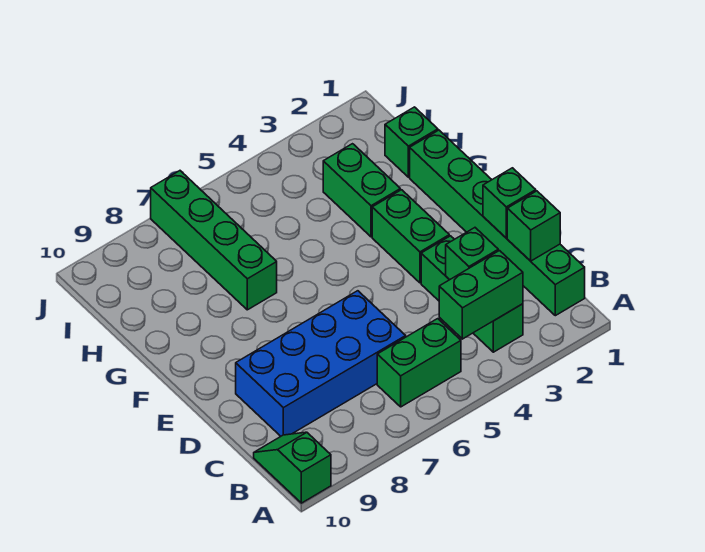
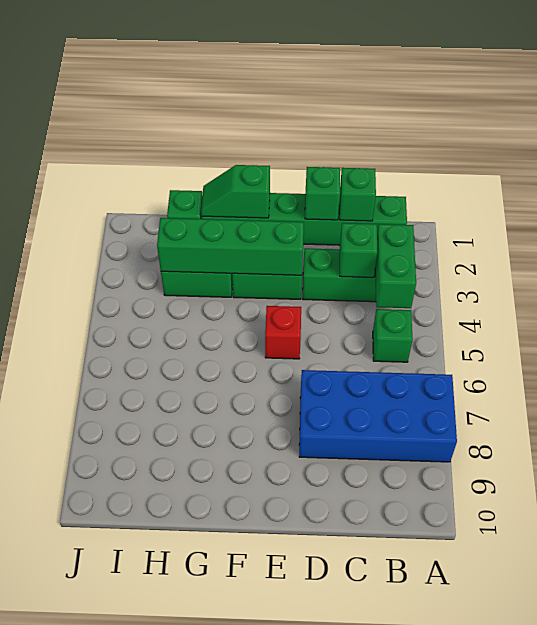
green 1x2 slope [254,432,331,503] -> green 1x2 slope moved to [201,165,270,218]
green 1x2 brick [377,319,461,407] -> green 1x1 brick [373,309,413,362]
blue 2x4 brick [236,291,406,436] -> blue 2x4 brick turned to [299,370,457,462]
none -> red 1x1 brick [265,306,301,359]
green 1x4 brick [151,171,277,310] -> green 1x4 brick moved to [157,218,304,275]

